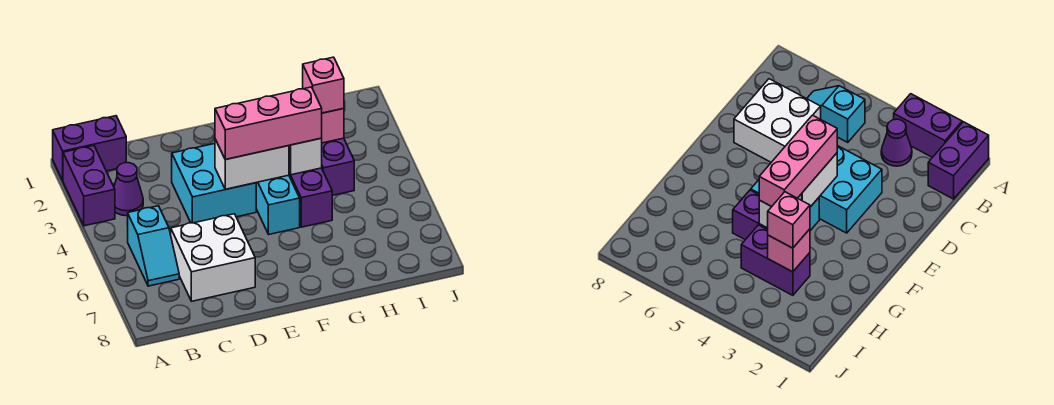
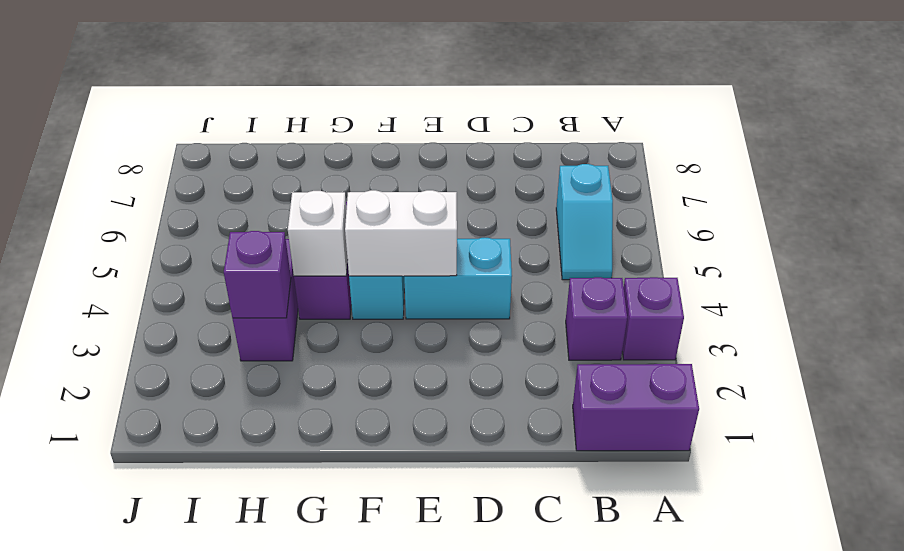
purple 1x2 brick [63,146,115,226] -> purple 1x1 brick [622,277,684,360]
purple 1x1 cone [114,163,143,216] -> purple 1x1 brick [566,277,627,360]
cyan 1x2 slope [128,206,179,286] -> cyan 1x2 slope turned to [556,164,613,280]
white 2x2 brick [171,214,255,301] -> none
cyan 2x2 brick [172,144,256,223] -> cyan 1x2 brick [404,238,512,319]
pink 1x3 brick [215,87,322,159] -> none
pink 1x1 brick [322,108,344,143] -> purple 1x1 brick [224,231,291,318]
pink 1x1 brick [303,57,344,113] -> none

